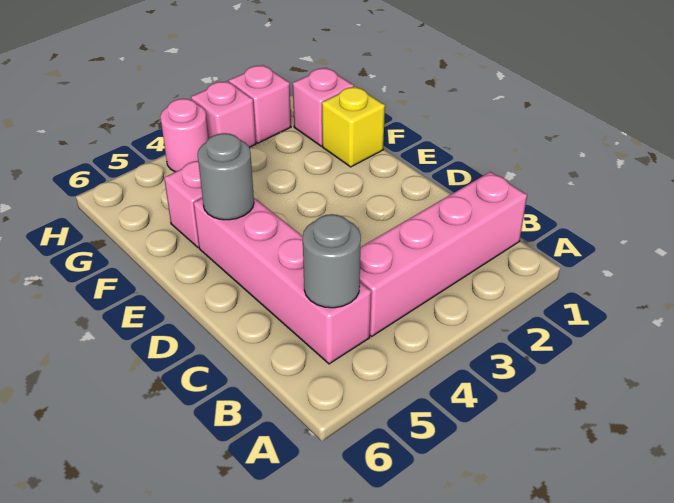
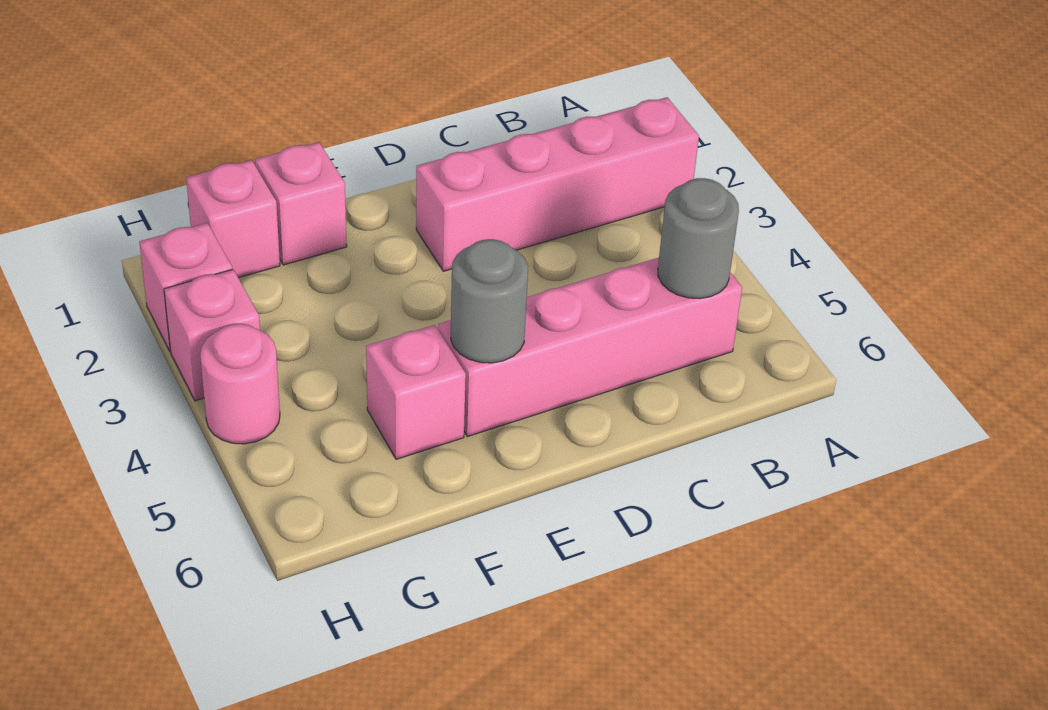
pink 1x4 brick [360,172,527,336] -> pink 1x4 brick turned to [416,97,699,271]
yellow 1x1 brick [322,86,385,167] -> pink 1x1 brick [255,142,347,265]

